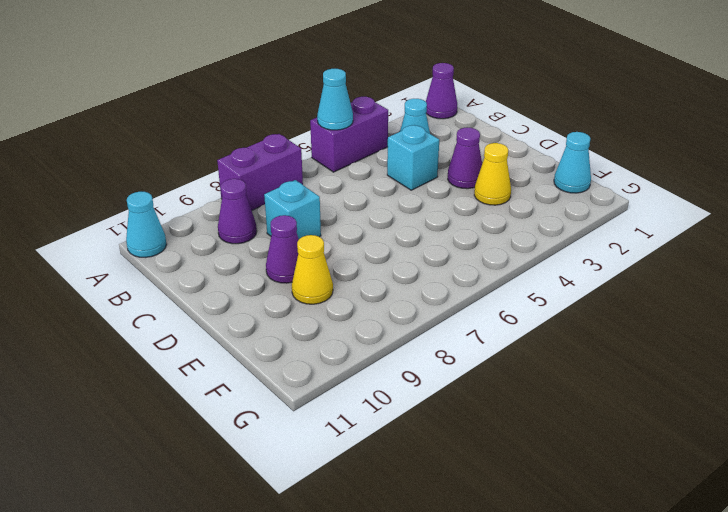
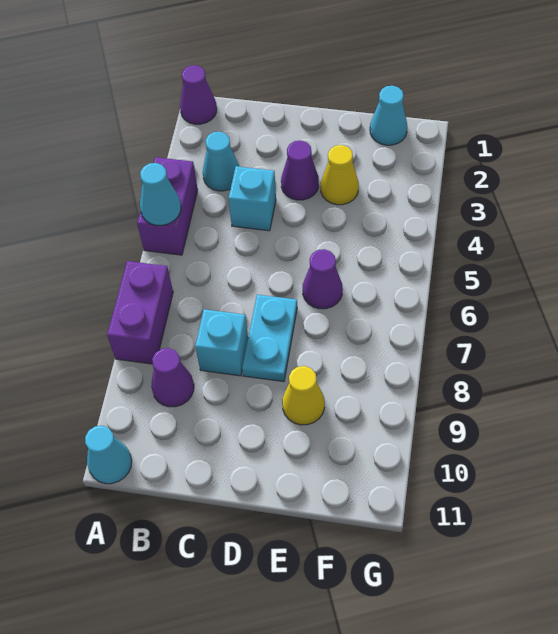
none -> cyan 1x2 plate [242,295,297,382]
purple 1x1 cone [266,215,299,283] -> purple 1x1 cone moved to [303,249,343,309]

